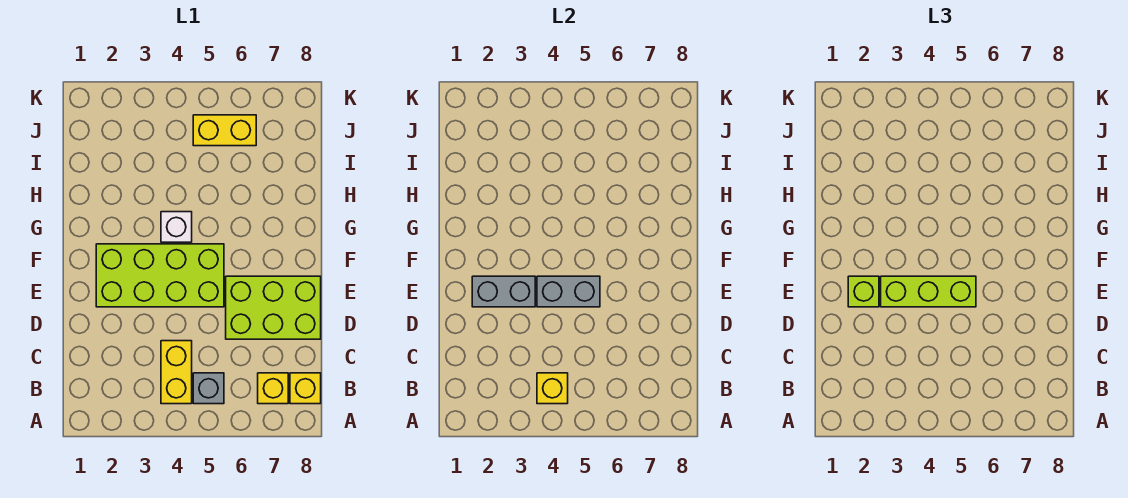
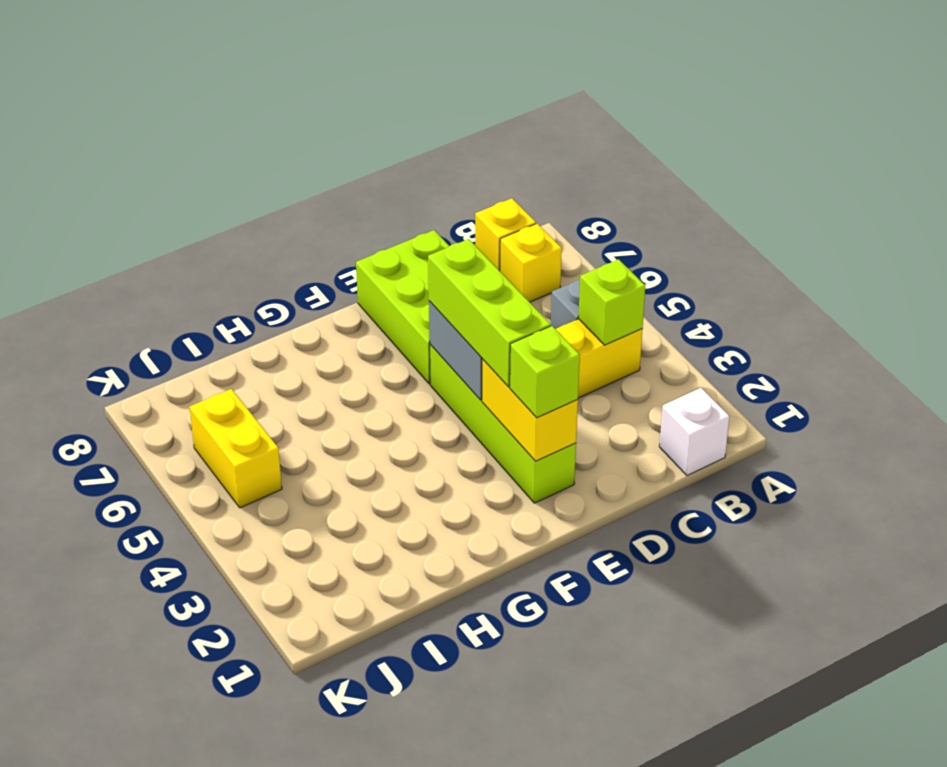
yellow 1x1 brick [537,373,568,404] -> lime 1x1 brick [578,259,645,345]
lime 2x4 brick [96,244,224,307] -> lime 1x4 brick [430,345,576,503]
grey 1x2 brick [472,276,535,307] -> yellow 1x2 brick [482,359,578,461]
white 1x1 brick [161,212,192,242] -> white 1x1 brick moved to [659,388,730,476]

